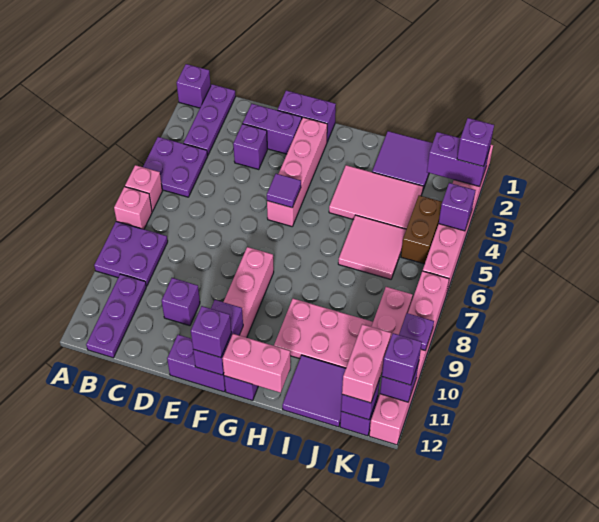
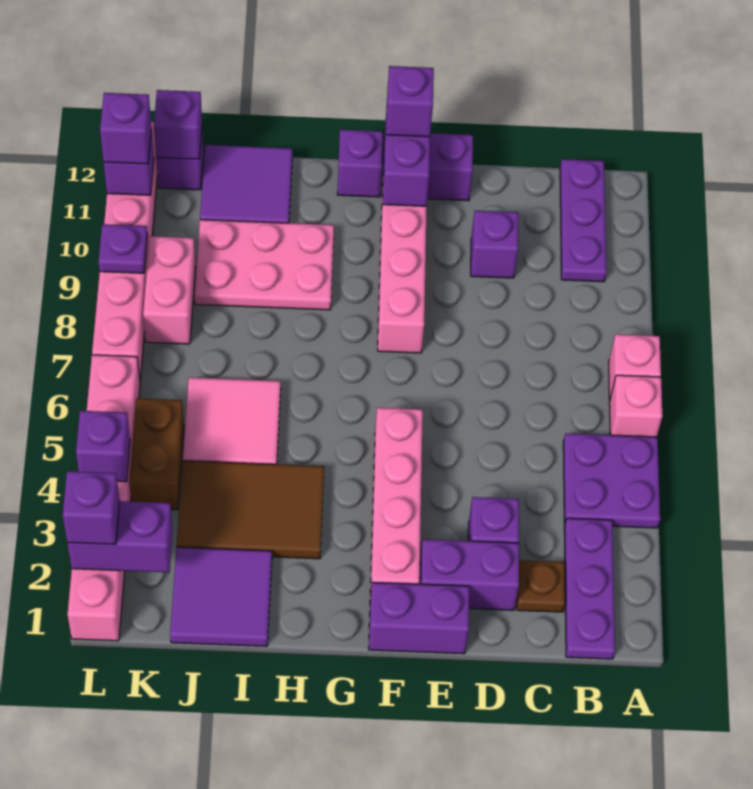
purple 1x1 brick [177,64,211,108] -> none
purple 2x2 plate [94,221,168,286] -> none
none -> brown 1x1 plate [517,560,565,612]
purple 1x1 tile [267,174,301,208] -> none
pink 1x2 brick [222,334,290,393] -> none
pink 2x3 tile [329,165,423,229] -> brown 2x3 tile [177,461,324,559]
pink 1x2 brick [342,324,391,403] -> none

